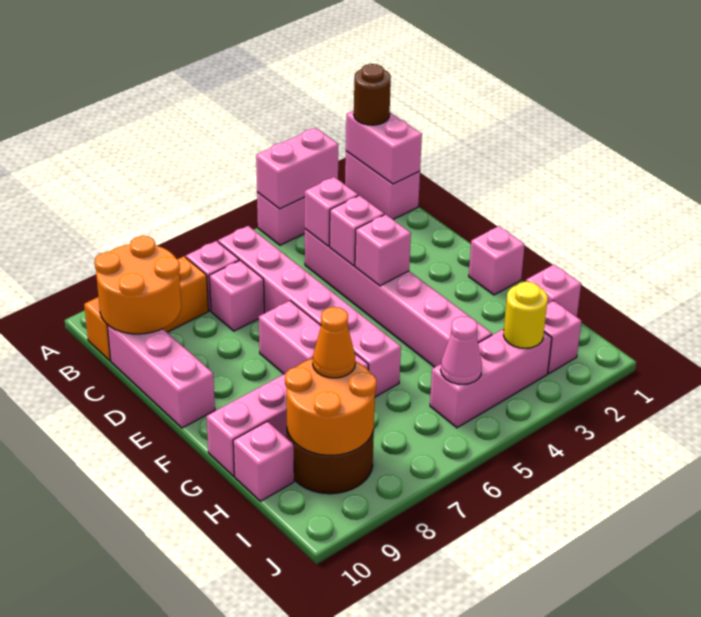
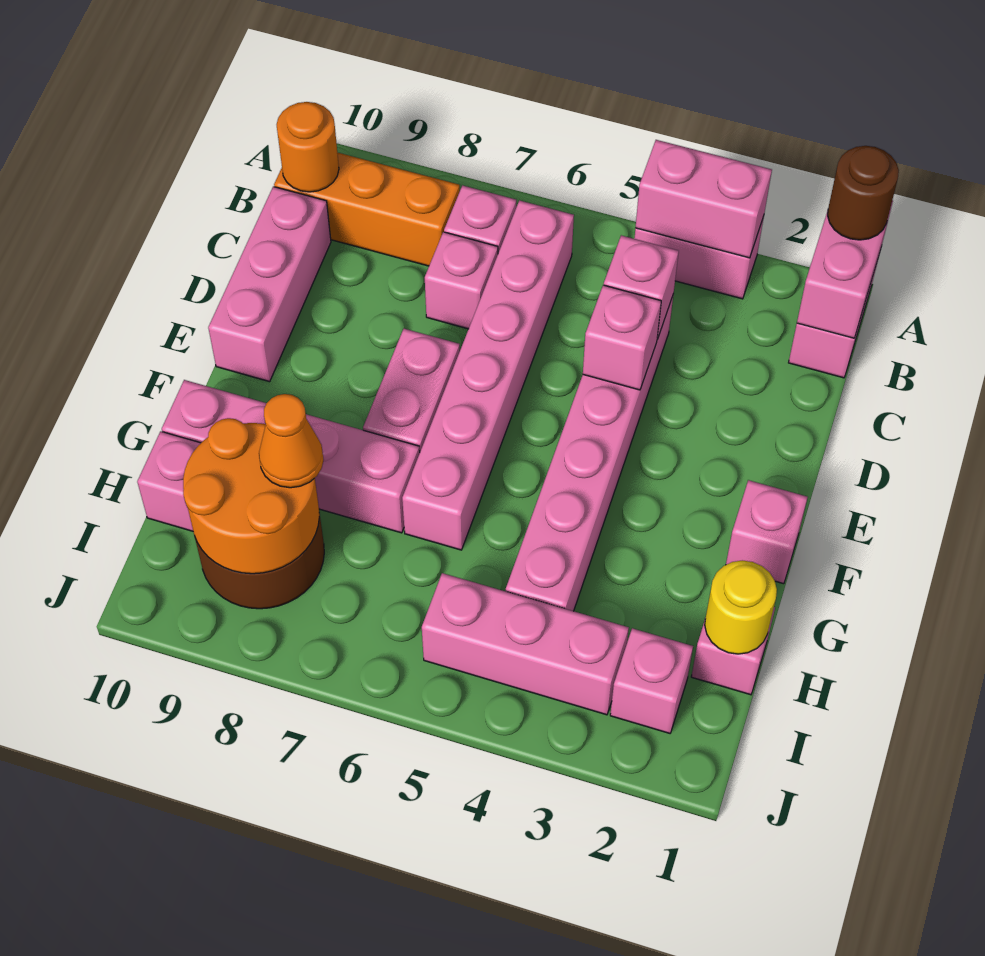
orange 2x2 round brick [95,236,181,334] -> orange 1x1 round brick [277,102,339,192]
pink 1x1 brick [355,214,411,286] -> none
yellow 1x1 round brick [504,282,548,348] -> yellow 1x1 round brick moved to [705,560,777,654]
pink 1x1 cone [441,316,482,384] -> none

